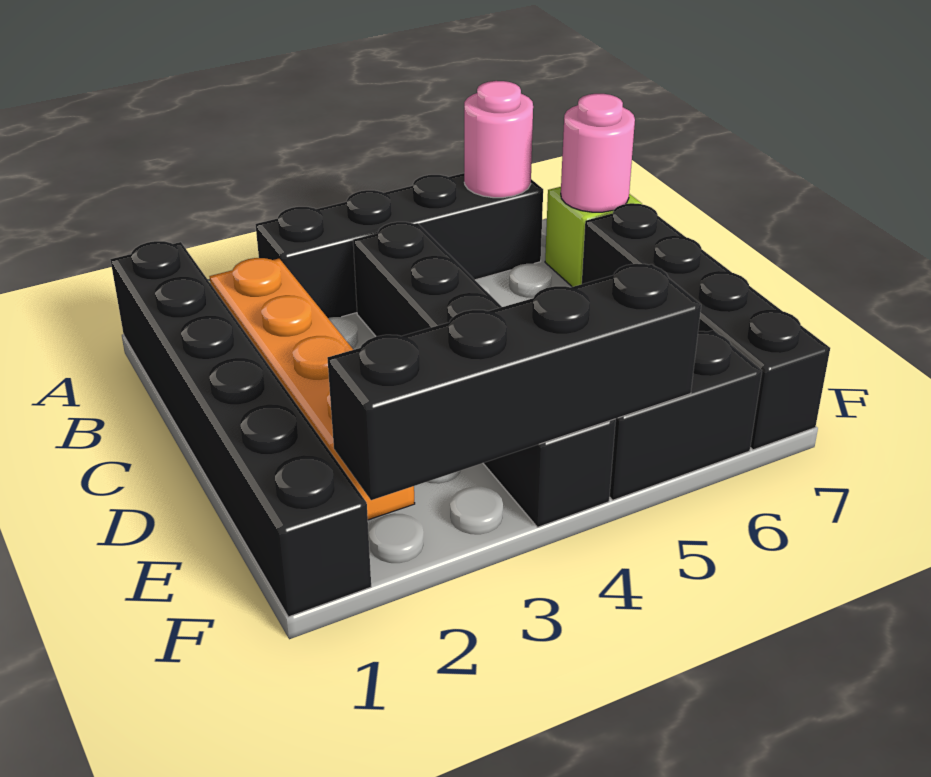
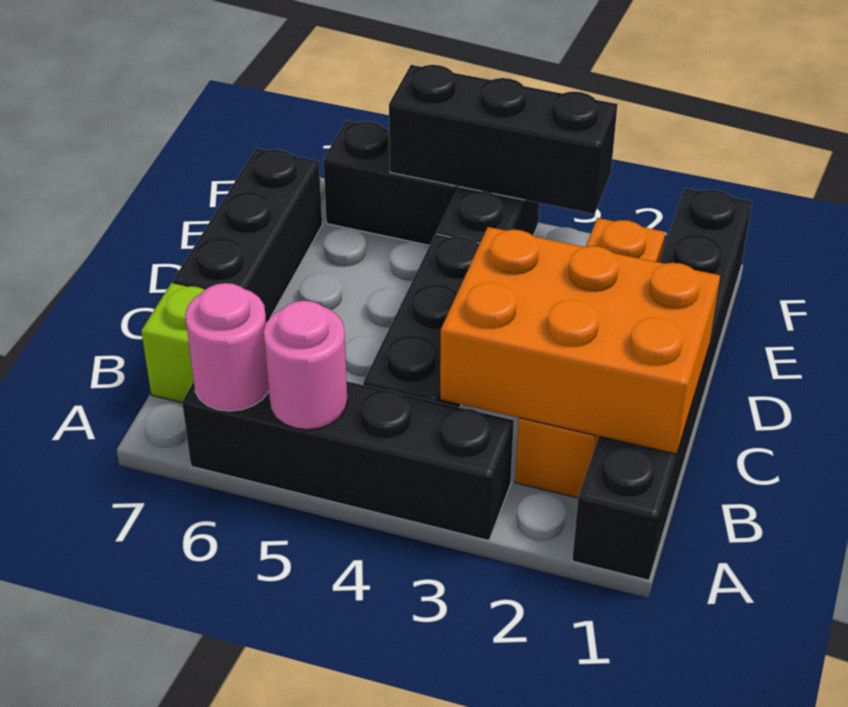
none -> orange 2x3 brick [440,227,720,454]
pink 1x1 round brick [561,94,635,212] -> pink 1x1 round brick moved to [264,301,347,430]
black 1x4 brick [582,203,830,450] -> black 1x3 brick [173,148,322,322]
black 1x4 brick [327,264,701,500] -> black 1x3 brick [389,65,617,214]

